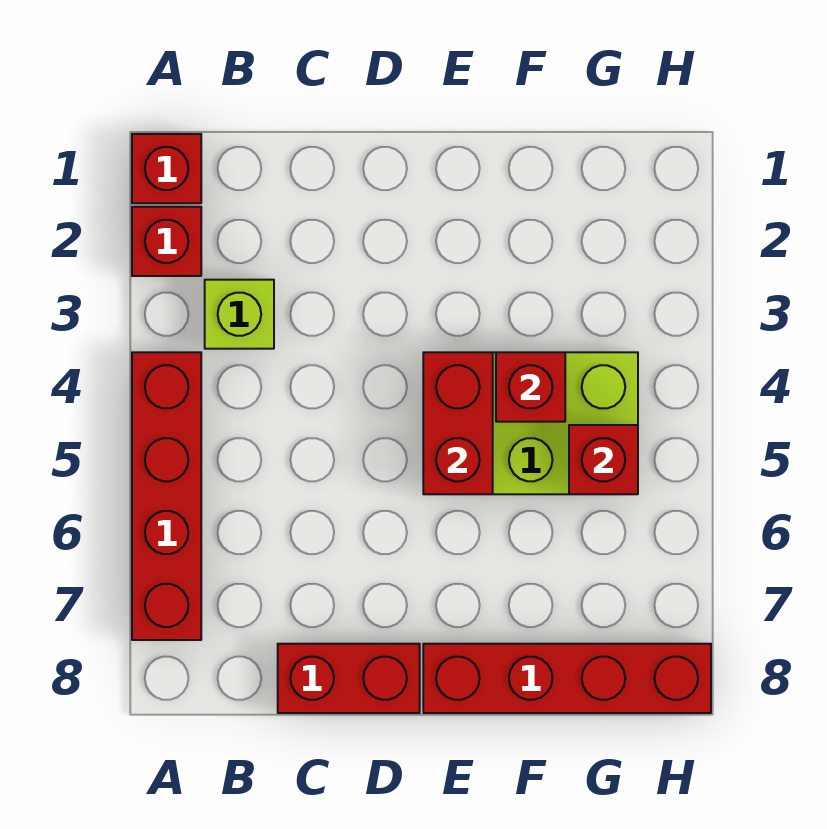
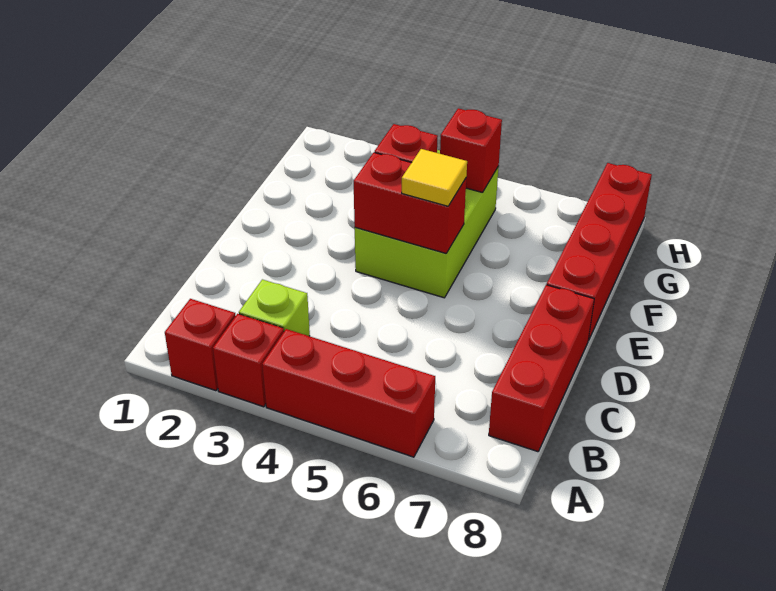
red 1x1 brick [132,134,201,203] -> red 1x1 brick moved to [213,314,284,407]
red 1x4 brick [132,352,201,640] -> red 1x3 brick [262,329,435,457]
red 1x2 brick [278,644,420,713] -> red 1x3 brick [489,285,594,452]
none -> yellow 1x1 tile [402,149,467,206]

